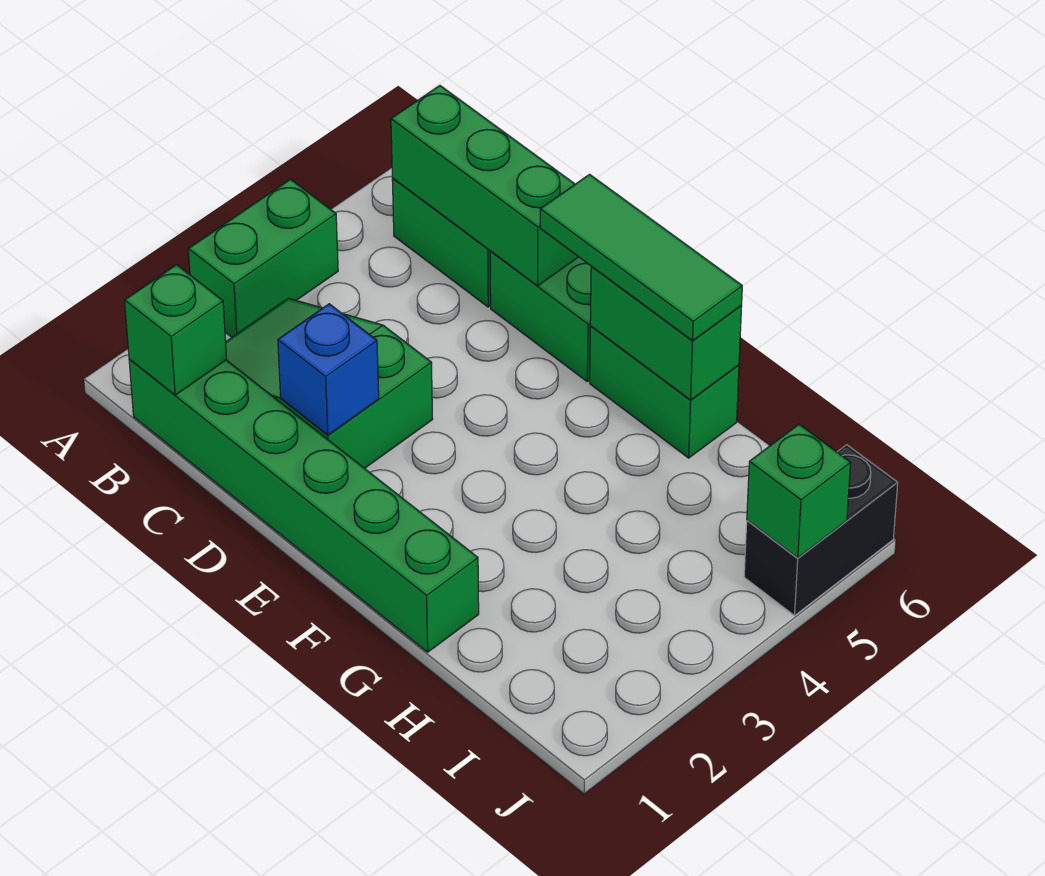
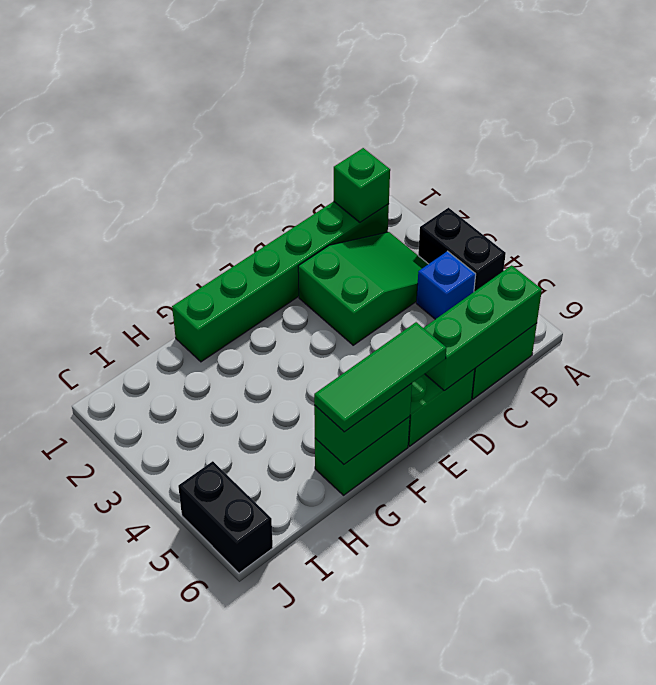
green 1x2 brick [188,179,338,337] -> black 1x2 brick [418,208,506,292]
blue 1x1 brick [278,304,379,435] -> blue 1x1 brick moved to [416,251,476,319]
green 1x1 brick [747,424,851,558] -> none

